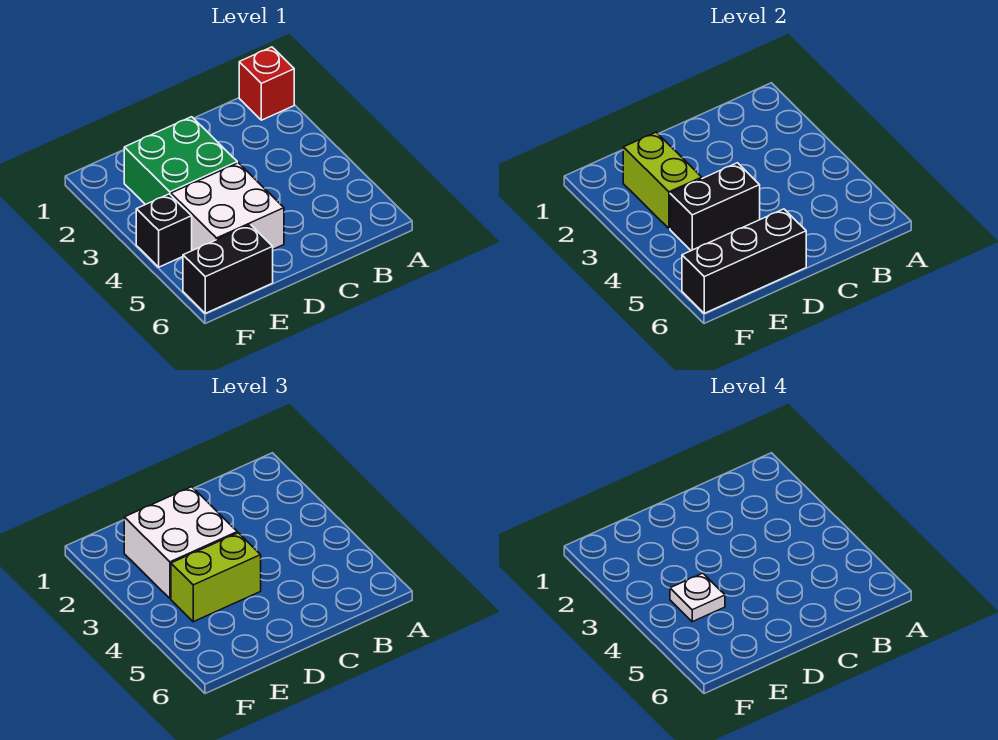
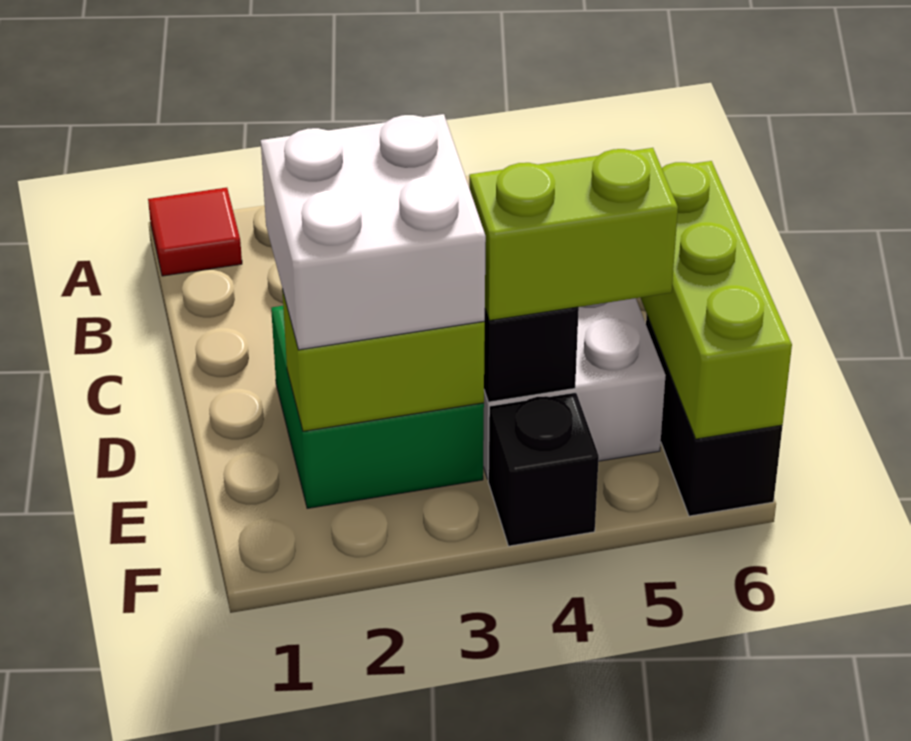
red 1x1 brick [239,47,294,120] -> red 1x1 tile [148,188,242,276]
lime 1x2 brick [171,533,261,622] -> lime 1x2 brick turned to [469,148,678,321]
black 1x3 brick [682,209,806,313] -> lime 1x3 brick [640,161,792,439]
white 1x1 plate [670,573,725,622] -> none

